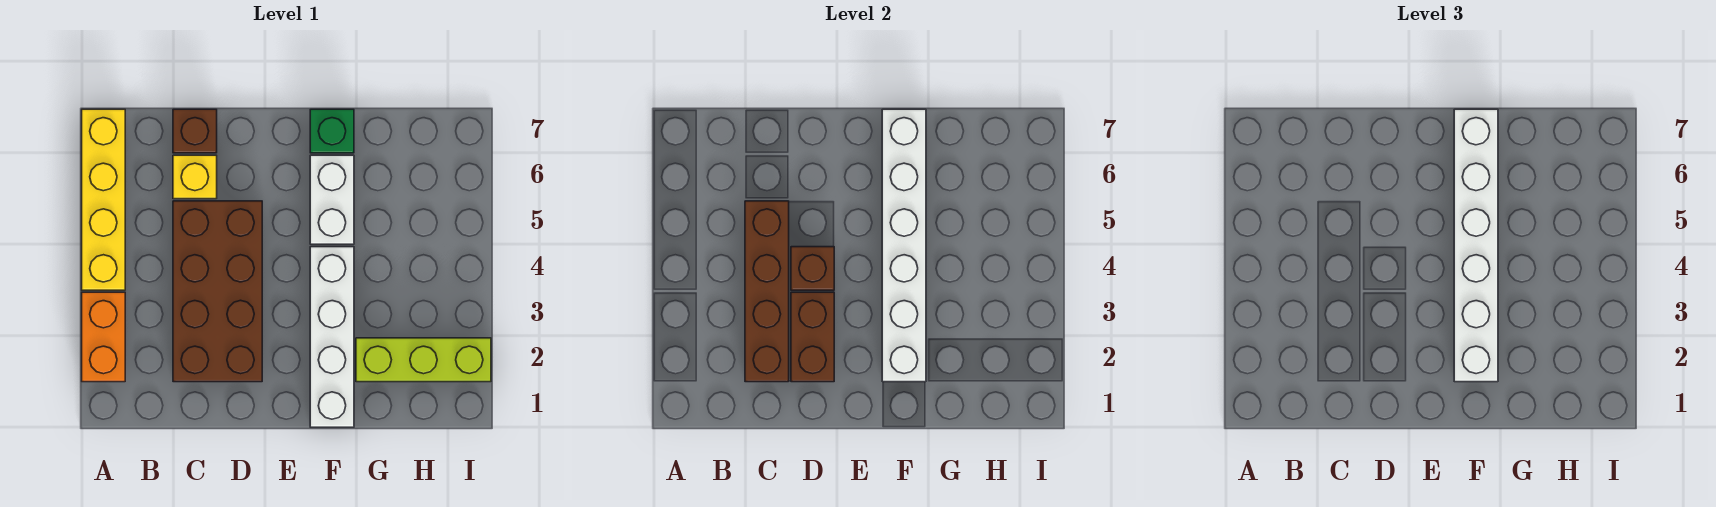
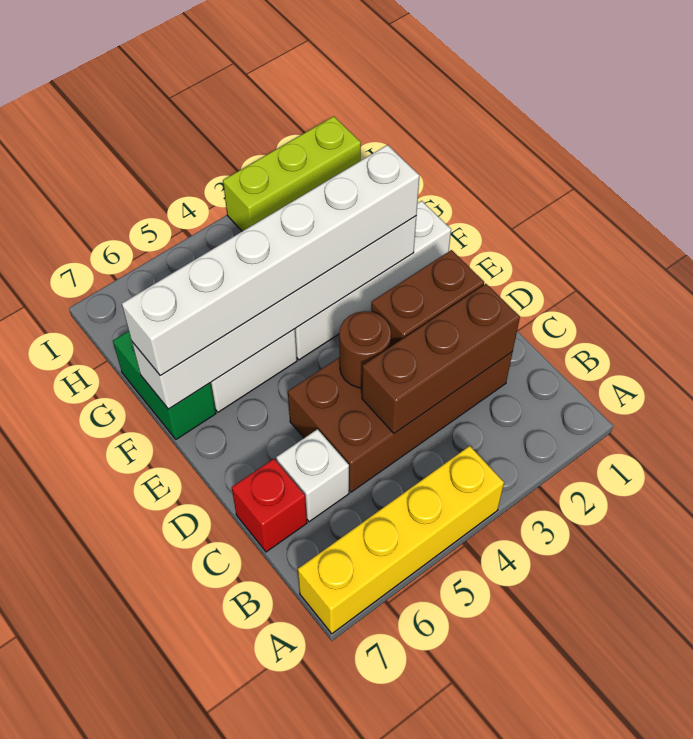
orange 1x2 brick [82,292,125,382] -> none
brown 1x4 brick [745,201,789,382] -> brown 1x3 brick [362,284,520,433]
yellow 1x1 brick [173,155,217,199] -> white 1x1 brick [276,429,349,522]
brown 1x1 brick [173,109,217,153] -> red 1x1 brick [232,459,307,552]
brown 1x1 brick [791,247,834,290] -> brown 1x1 round brick [339,311,391,388]
green 1x1 brick [310,109,354,153] -> green 1x2 brick [113,331,216,439]
lime 1x3 brick [356,338,491,382] -> lime 1x3 brick turned to [223,116,361,231]

